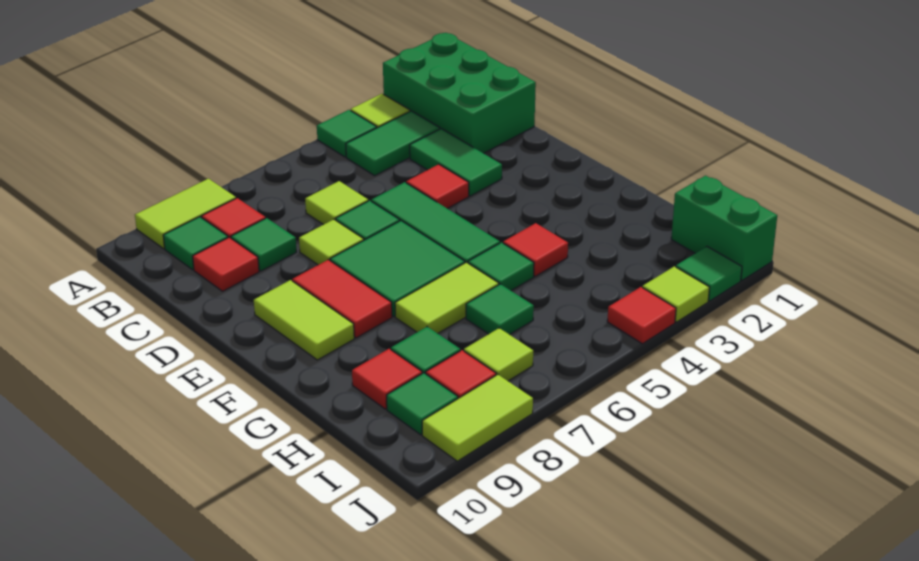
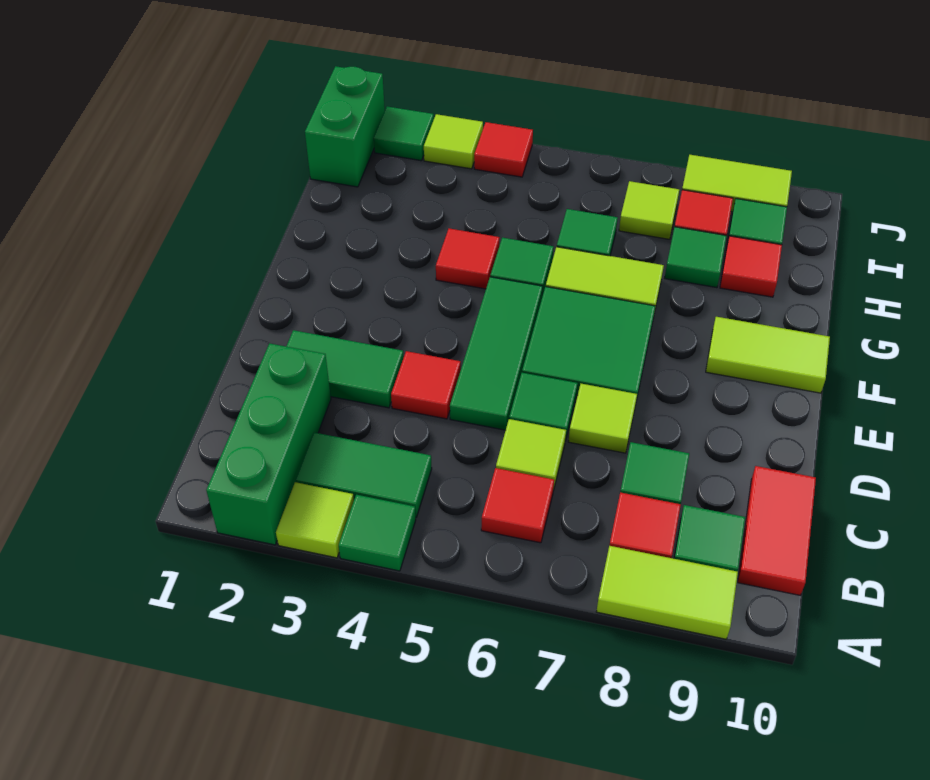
green 2x3 brick [383,33,536,153] -> green 1x3 brick [206,343,331,545]
green 1x2 tile [410,129,502,196] -> green 1x2 tile turned to [286,330,404,408]
red 1x1 tile [193,237,259,291] -> red 1x1 tile moved to [481,468,554,543]
red 1x2 tile [292,260,392,338] -> red 1x2 tile moved to [738,466,816,595]
lime 1x2 tile [254,280,354,360] -> lime 1x2 tile turned to [706,317,830,393]

